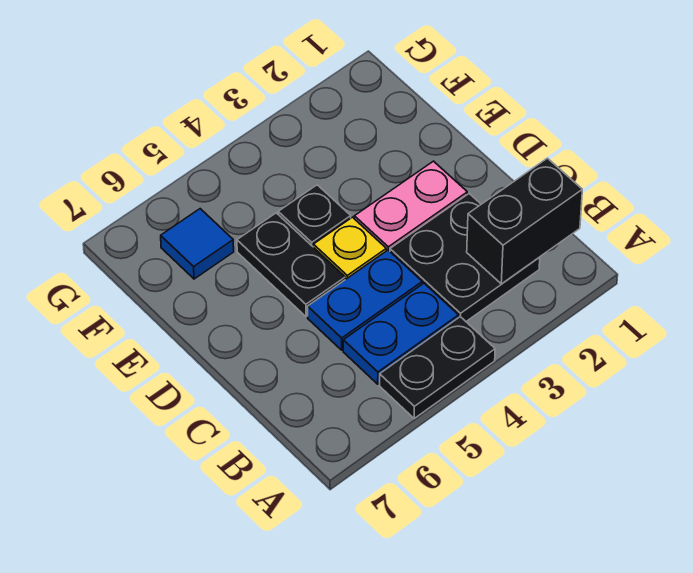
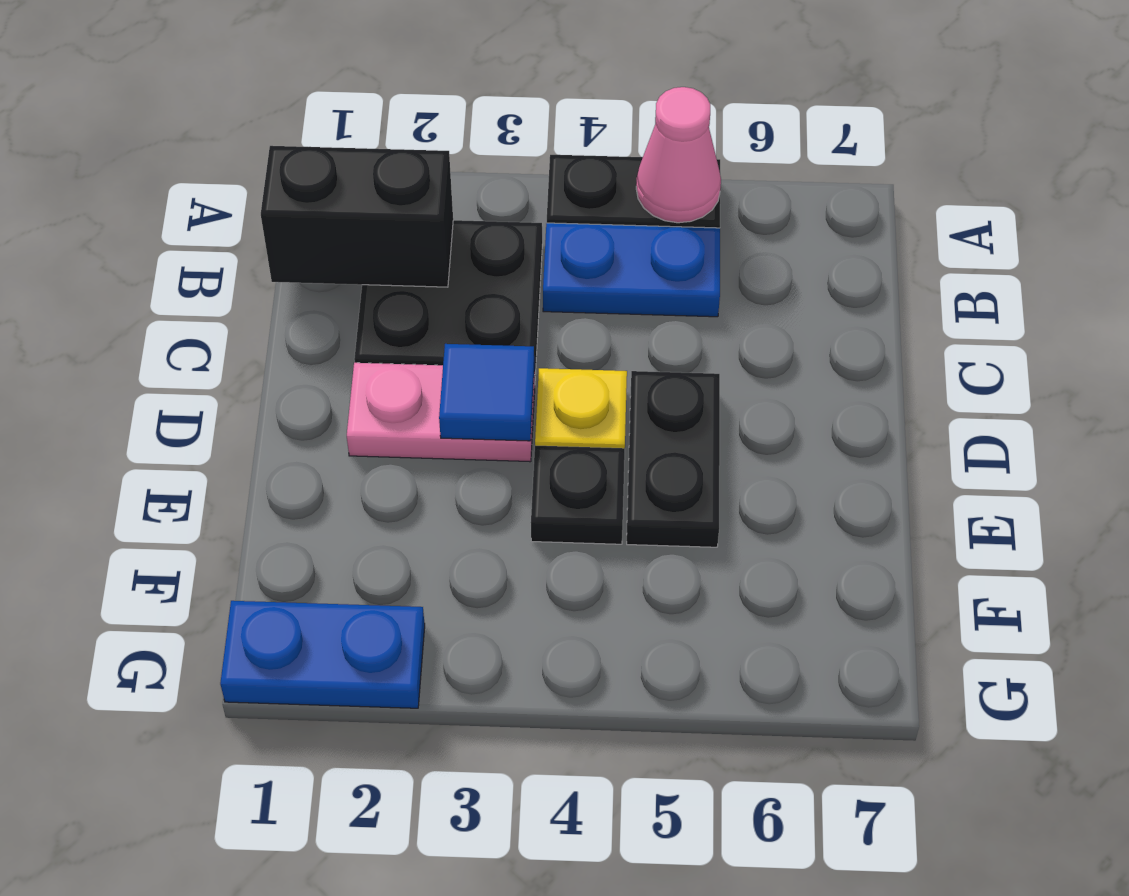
none -> pink 1x1 cone [636,87,721,223]
blue 1x2 plate [308,250,422,350] -> blue 1x2 plate moved to [220,601,425,708]
blue 1x1 tile [161,209,234,279] -> blue 1x1 tile moved to [439,344,534,441]

